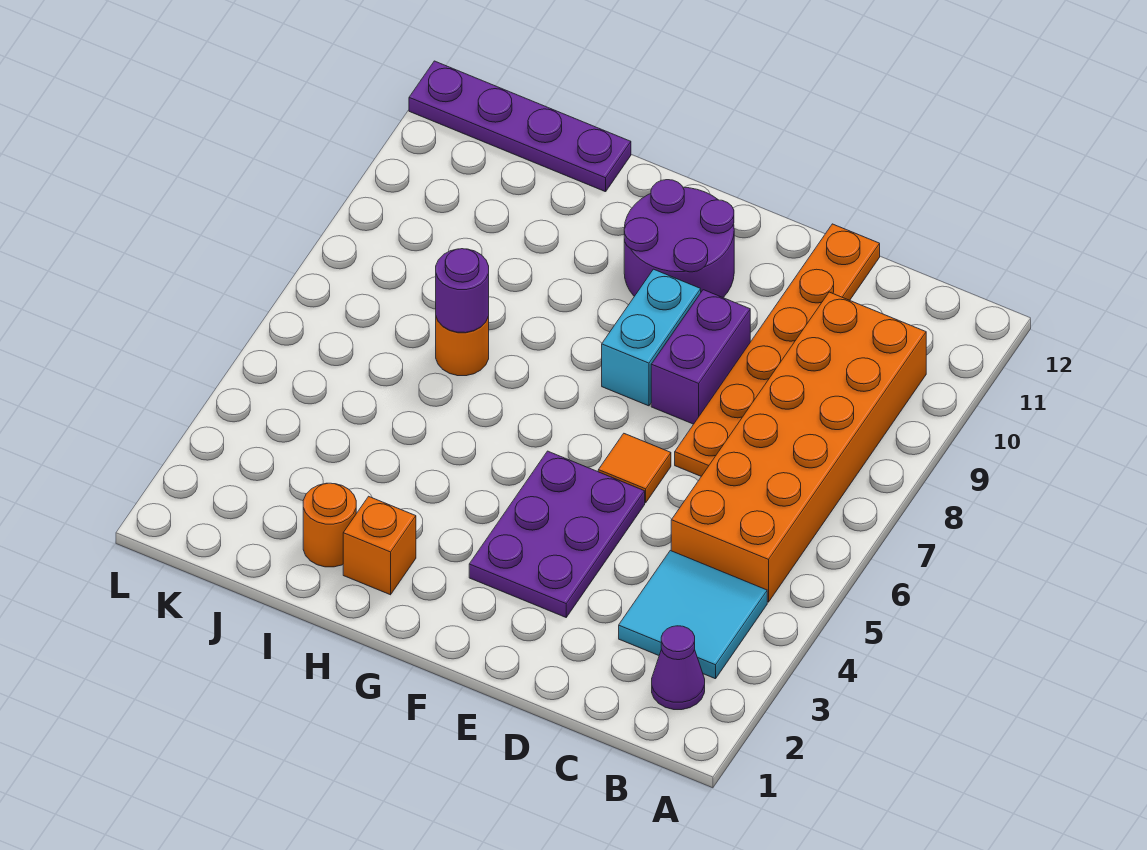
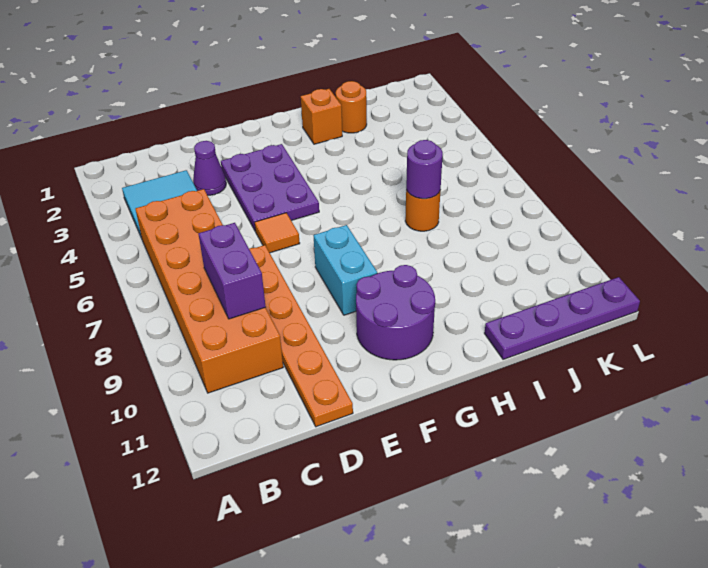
purple 1x1 cone [652,626,705,710] -> purple 1x1 cone moved to [193,141,226,195]
purple 1x2 brick [651,290,750,424] -> purple 1x2 brick moved to [198,223,266,319]

